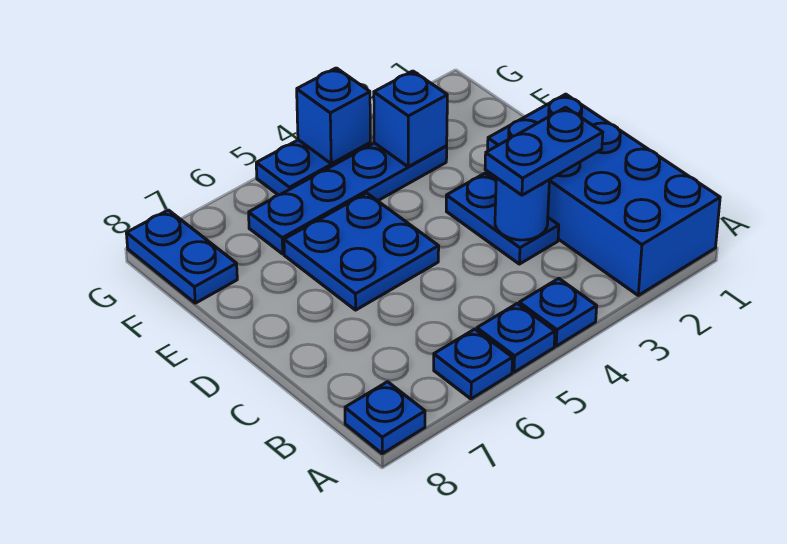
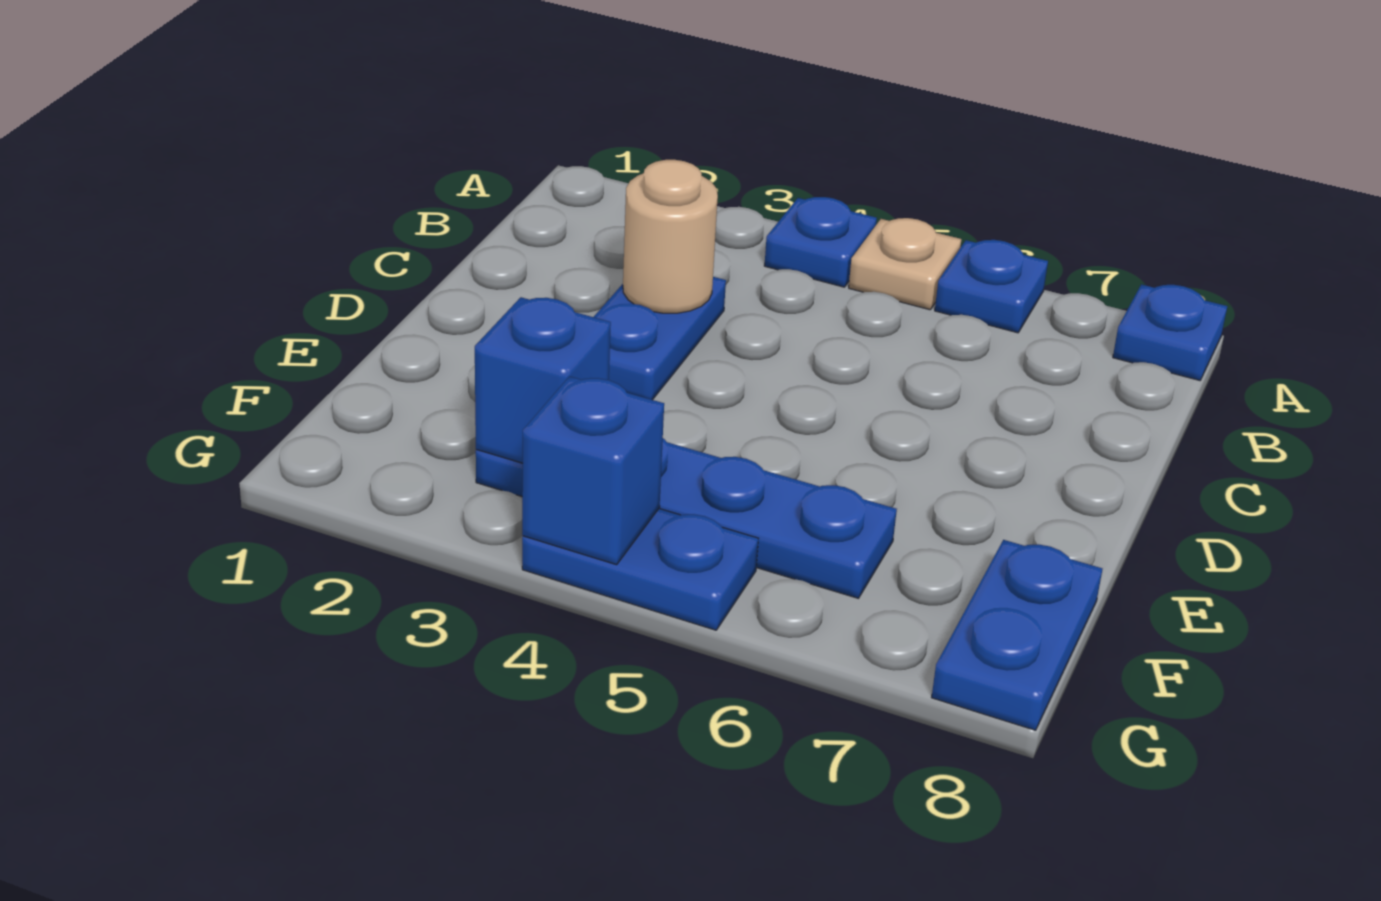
blue 2x4 brick [487,94,720,295] -> none
blue 1x1 plate [477,304,555,372] -> tan 1x1 plate [849,218,961,310]
blue 1x2 plate [485,107,603,195] -> none
blue 1x1 round brick [495,178,549,240] -> tan 1x1 round brick [623,160,718,313]
blue 2x2 plate [284,193,439,310] -> none

